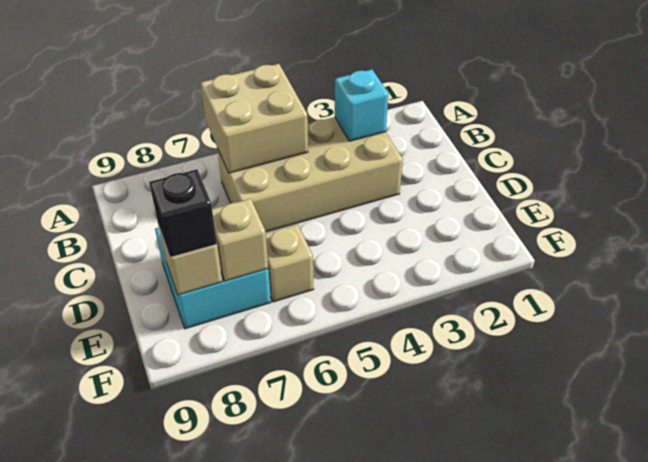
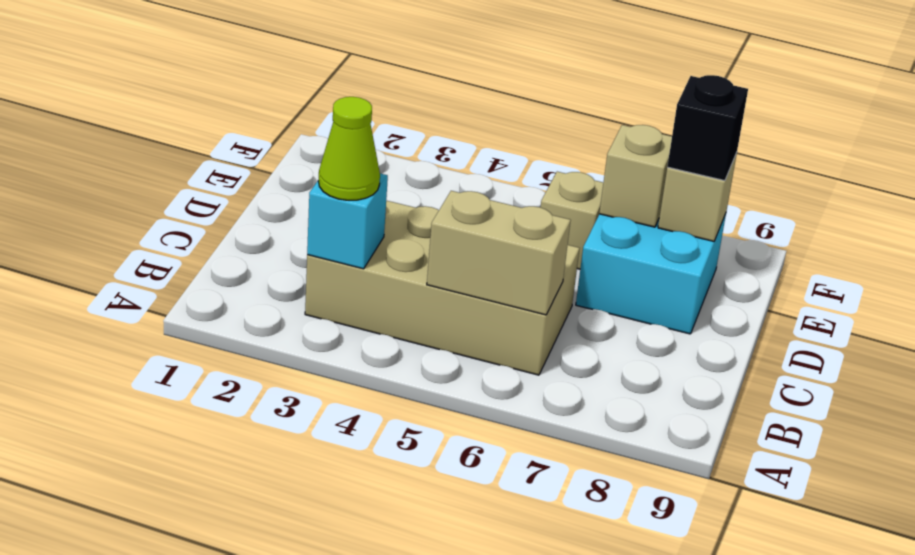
tan 2x2 brick [201,64,308,173] -> tan 1x2 brick [427,191,571,315]
none -> lime 1x1 cone [318,97,380,200]

